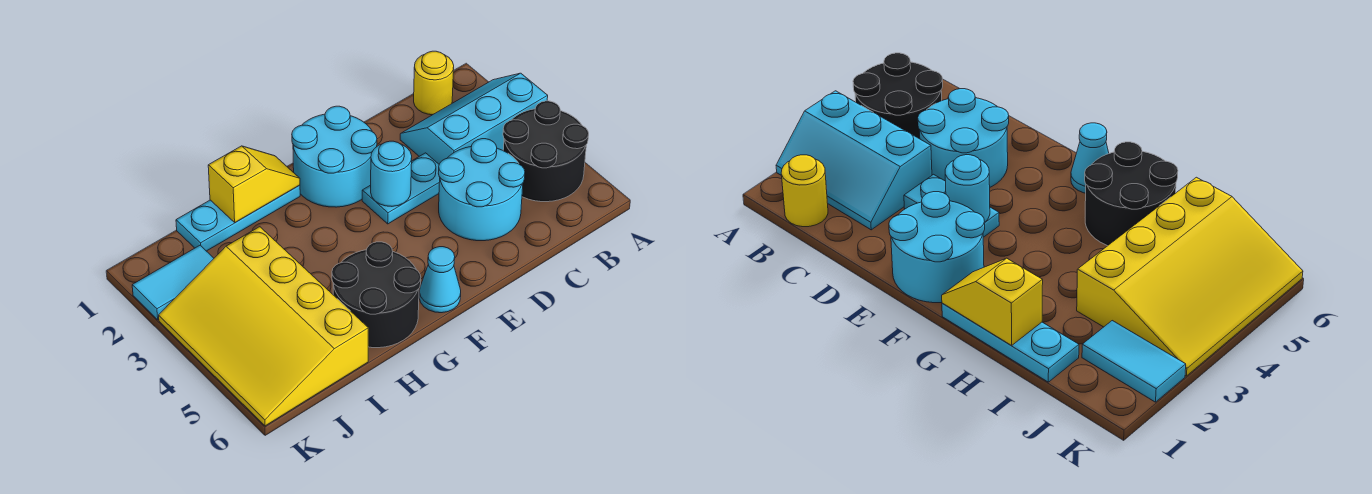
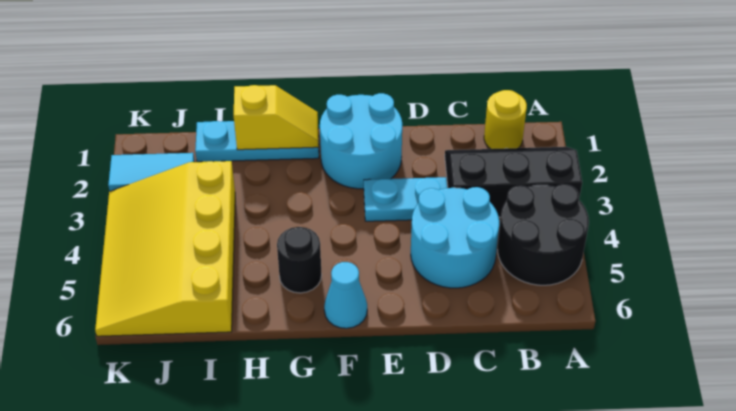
cyan 2x3 slope [400,73,548,164] -> black 2x3 slope [445,147,582,217]
cyan 1x1 round brick [371,141,412,206] -> none
black 2x2 round brick [332,242,421,348] -> black 1x1 round brick [277,227,322,293]

